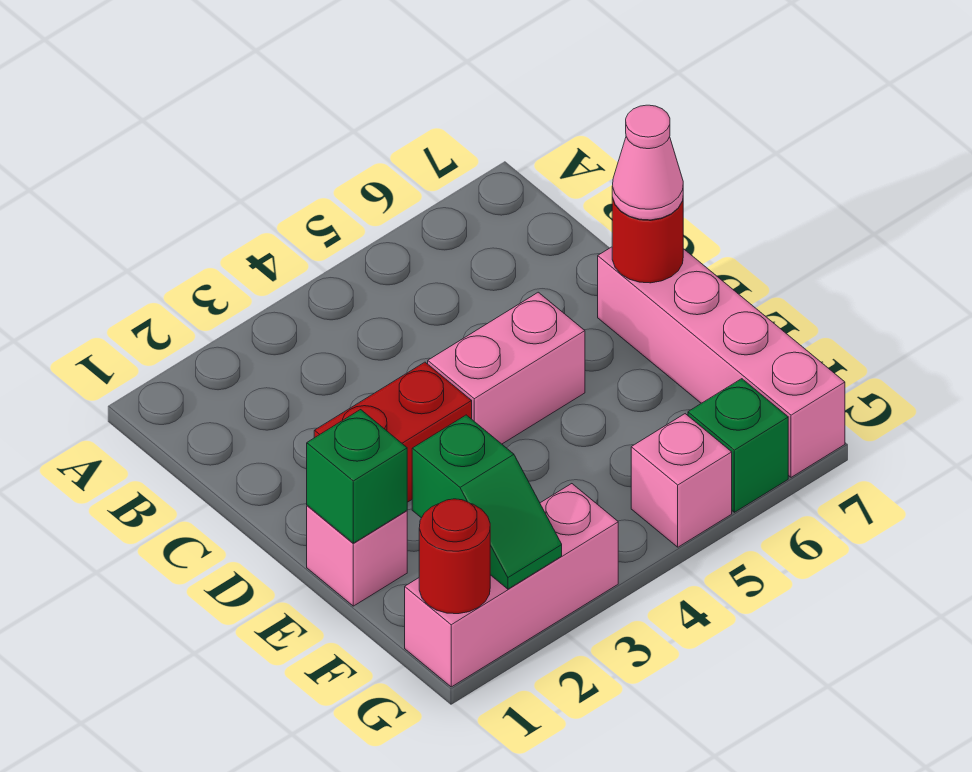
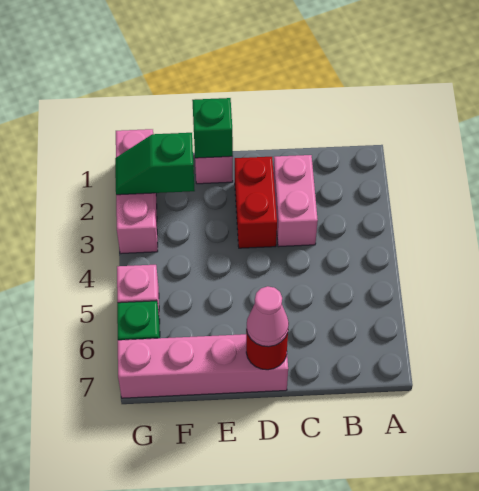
pink 1x2 brick [428,292,585,444] -> pink 1x2 brick moved to [273,155,318,247]
red 1x1 round brick [419,499,490,614] -> none

